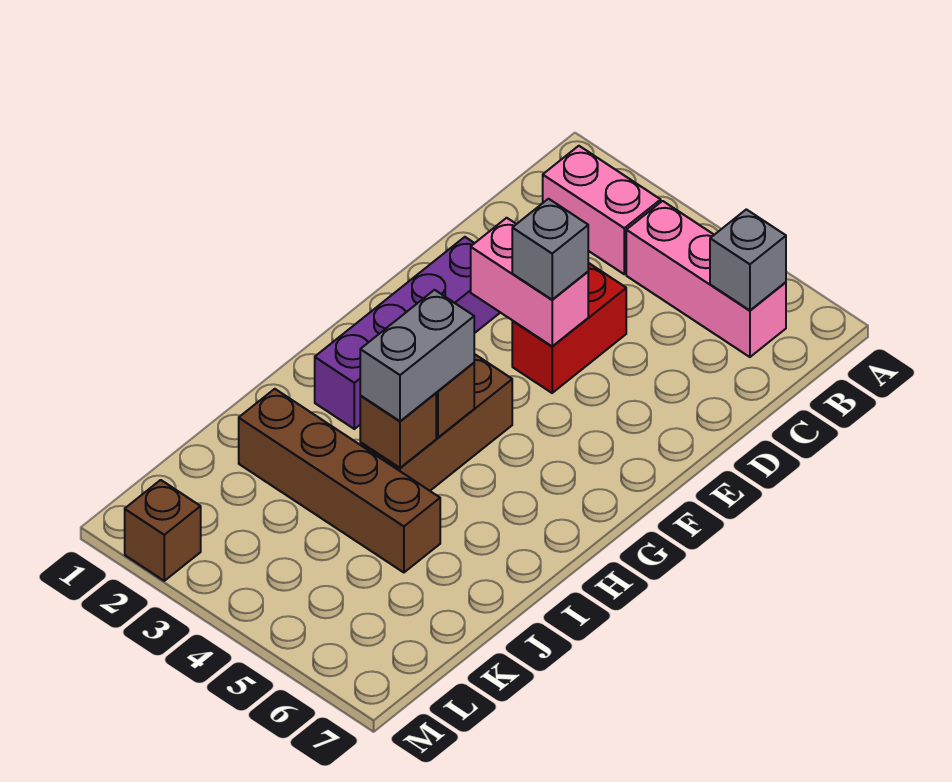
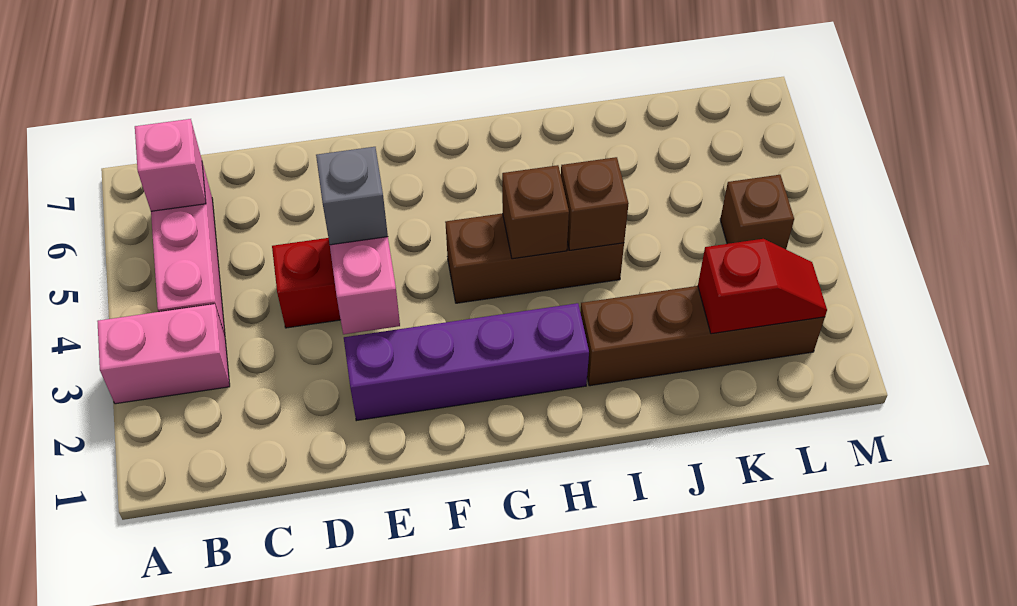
pink 1x2 brick [543,146,661,274] -> pink 1x2 brick turned to [97,304,230,404]
grey 1x1 brick [710,209,786,310] -> pink 1x1 brick [135,119,206,211]
grey 1x2 brick [360,290,474,421] -> none
brown 1x4 brick [239,389,440,572] -> brown 1x4 brick turned to [580,286,825,386]
none -> red 1x2 slope [698,239,827,334]
brown 1x1 brick [125,480,201,581] -> brown 1x1 brick moved to [720,175,794,249]

